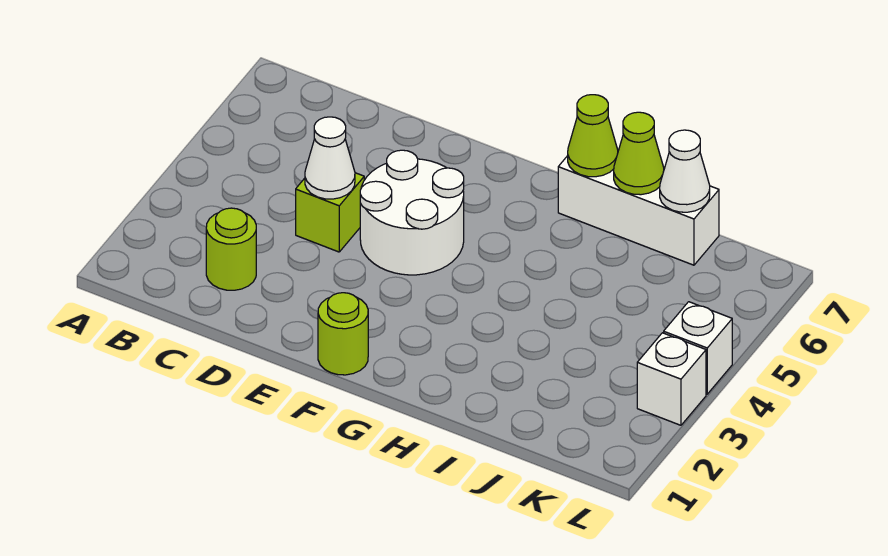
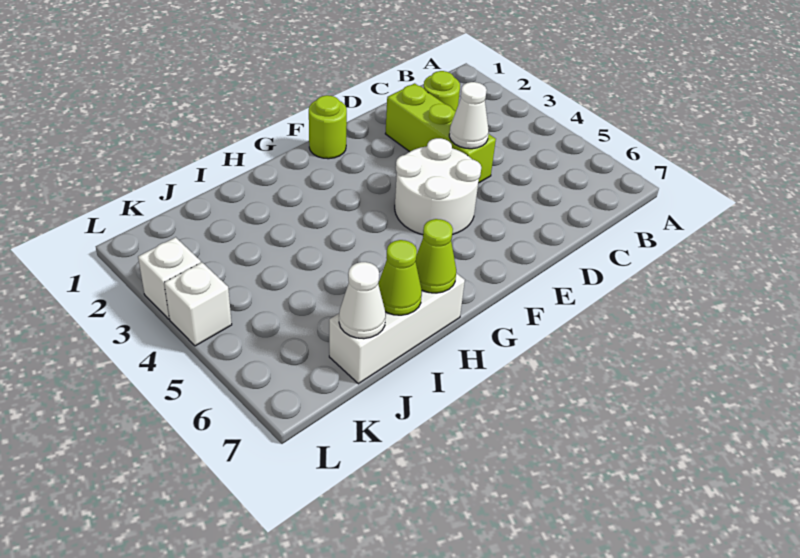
lime 1x1 brick [296,173,364,252] -> lime 1x3 brick [385,83,496,183]

